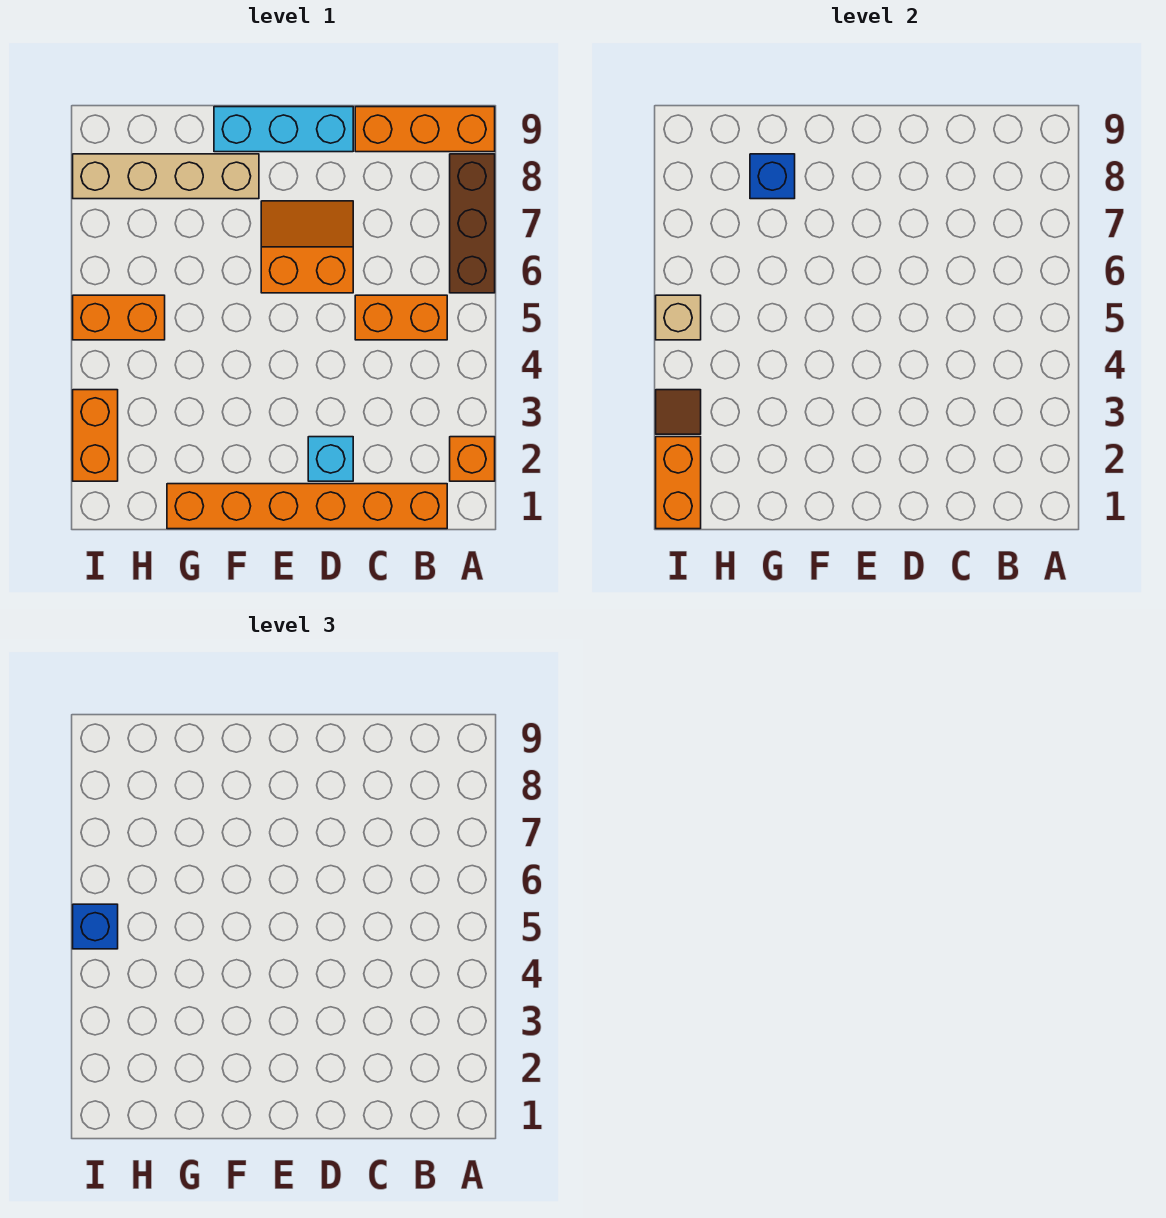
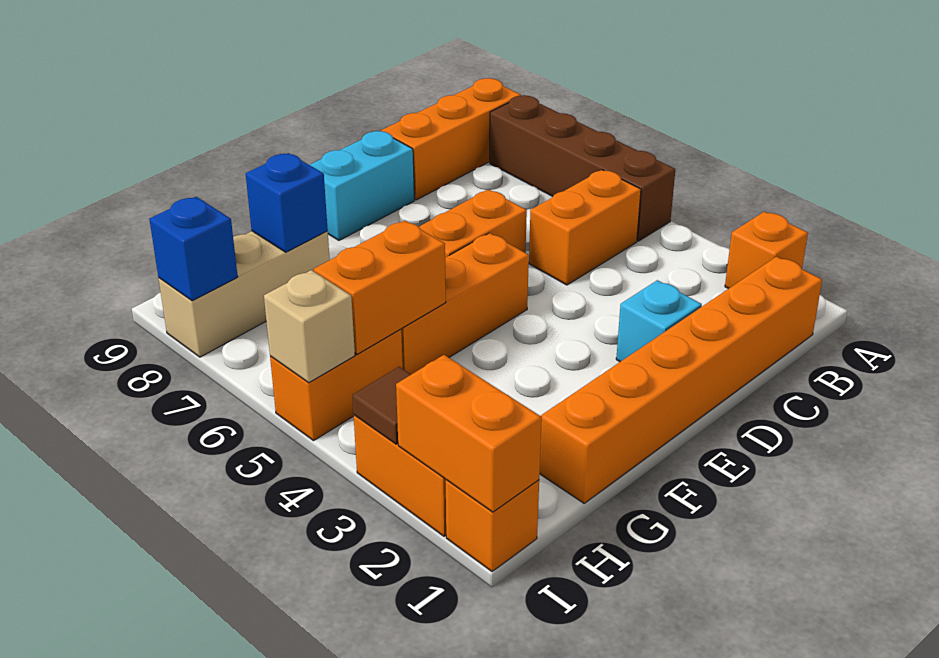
brown 1x3 brick [450,154,495,293] -> brown 1x4 brick [490,95,675,241]
cyan 1x3 brick [214,107,353,152] -> cyan 1x2 brick [310,131,414,240]
none -> orange 1x3 brick [401,233,529,374]
tan 1x4 brick [73,154,259,199] -> tan 1x3 brick [159,231,330,357]
none -> orange 1x2 brick [314,220,446,354]
none -> orange 1x1 brick [446,480,539,572]
blue 1x1 brick [73,904,118,949] -> blue 1x1 brick moved to [149,197,238,301]

